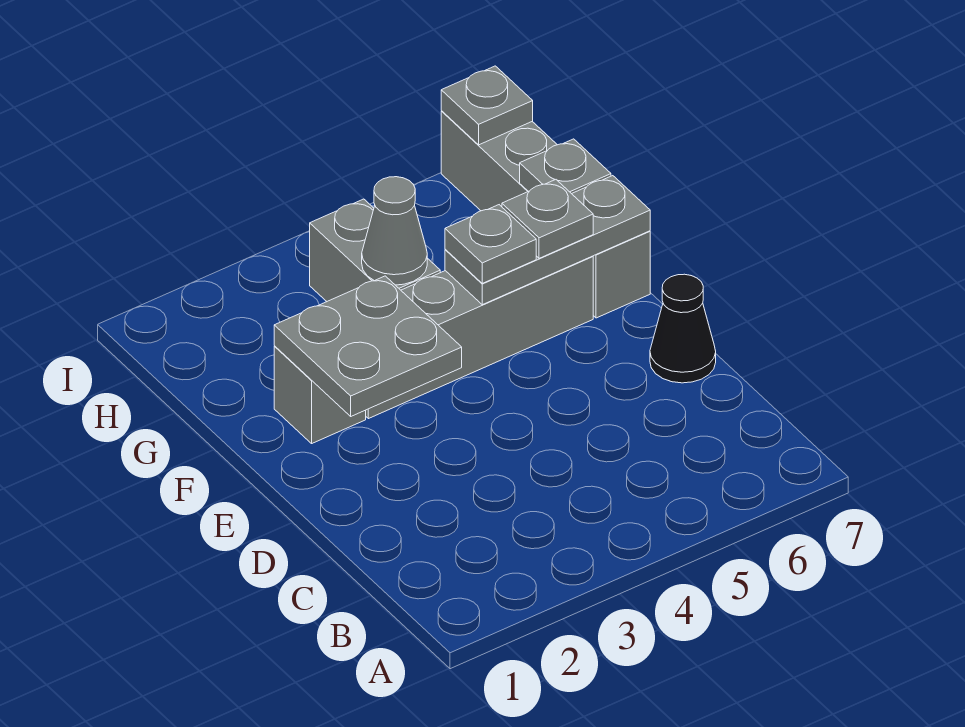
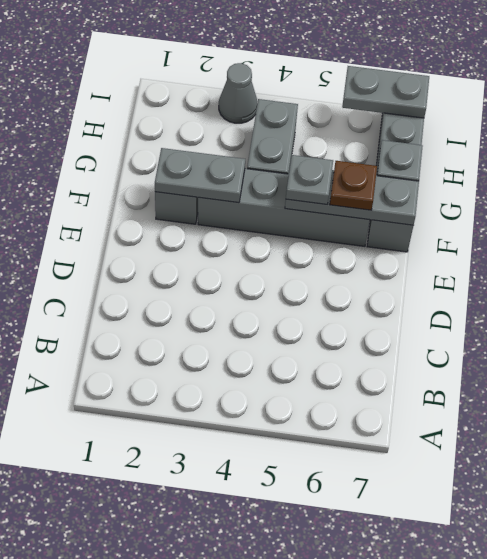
black 1x1 cone [650,274,716,383] -> none
grey 2x2 plate [274,276,462,416] -> grey 1x2 plate [155,148,245,203]
grey 1x1 plate [502,180,593,258] -> brown 1x1 plate [330,161,377,210]
grey 1x1 cone [362,177,427,285] -> grey 1x1 cone moved to [219,63,257,123]
grey 1x1 plate [441,66,533,145] -> grey 1x2 plate [342,66,429,118]

